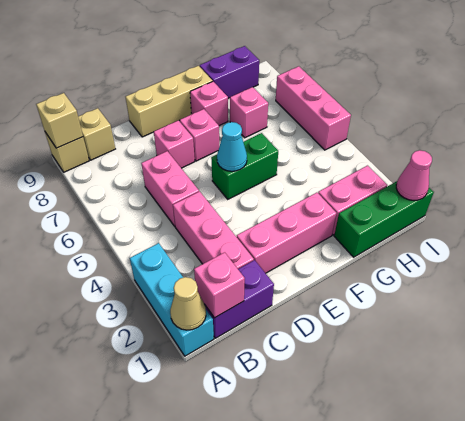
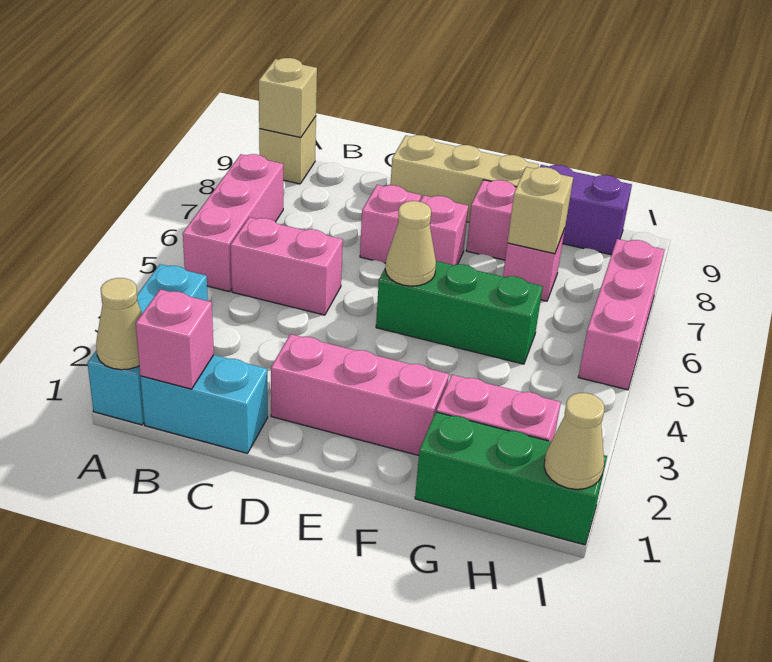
purple 1x2 brick [205,260,274,338] -> cyan 1x2 brick [140,355,268,453]
tan 1x1 brick [78,108,115,160] -> tan 1x1 brick moved to [508,167,573,254]
pink 1x3 brick [173,191,254,269] -> pink 1x3 brick moved to [183,154,283,292]
pink 1x2 brick [141,151,199,226] -> pink 1x2 brick turned to [231,217,343,315]
green 1x2 brick [211,133,278,199] -> green 1x3 brick [376,261,543,364]
cyan 1x1 cone [217,122,247,171] -> tan 1x1 cone [385,201,436,286]
pink 1x1 cone [396,150,432,201] -> tan 1x1 cone [544,393,604,489]

